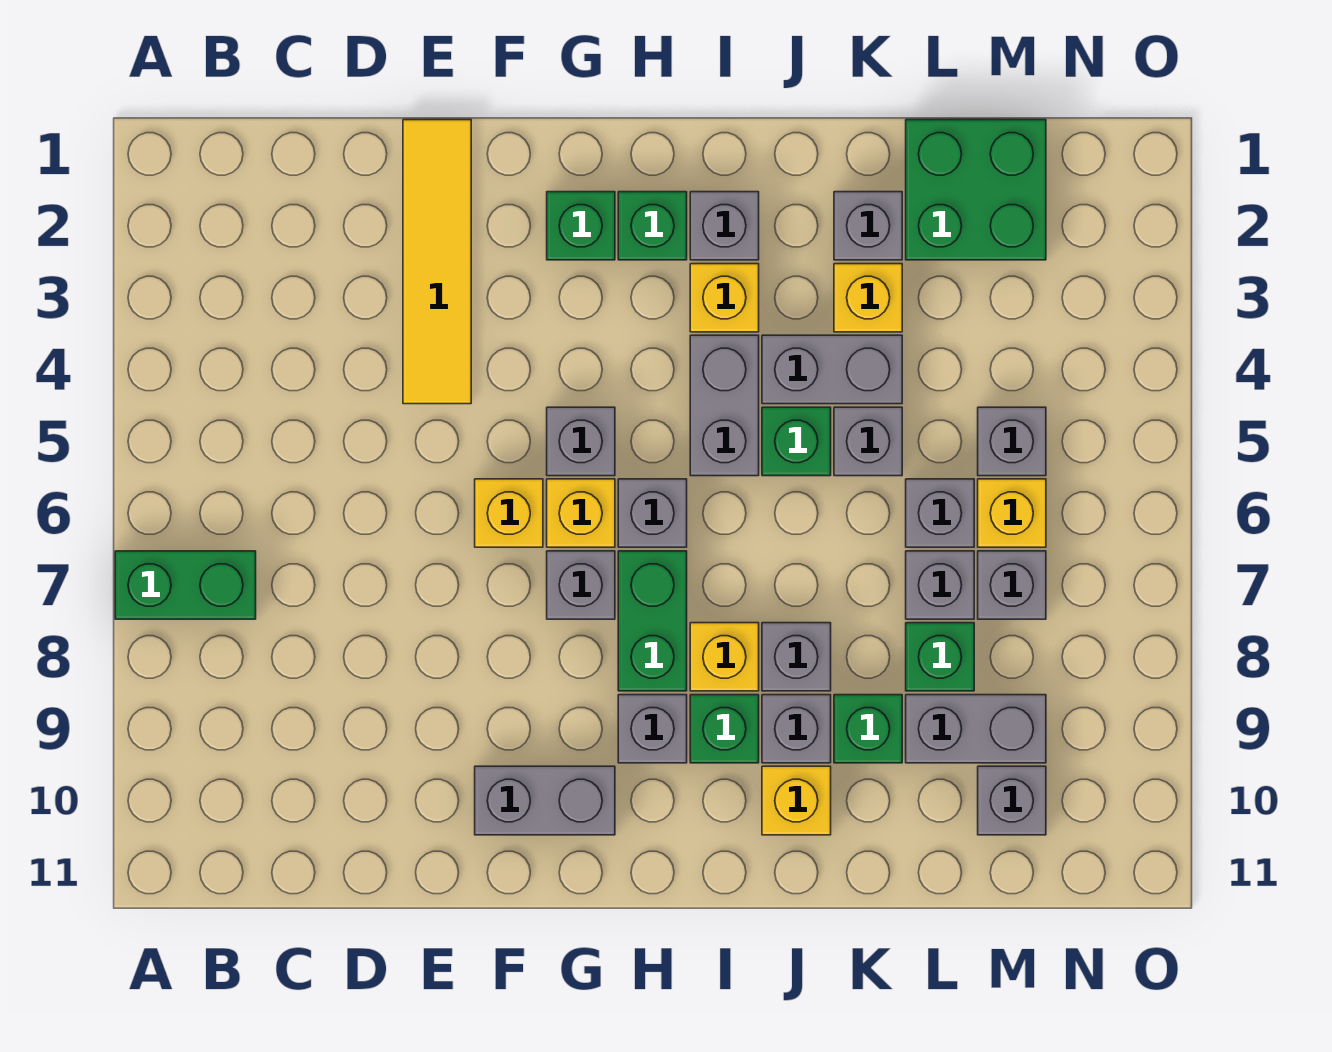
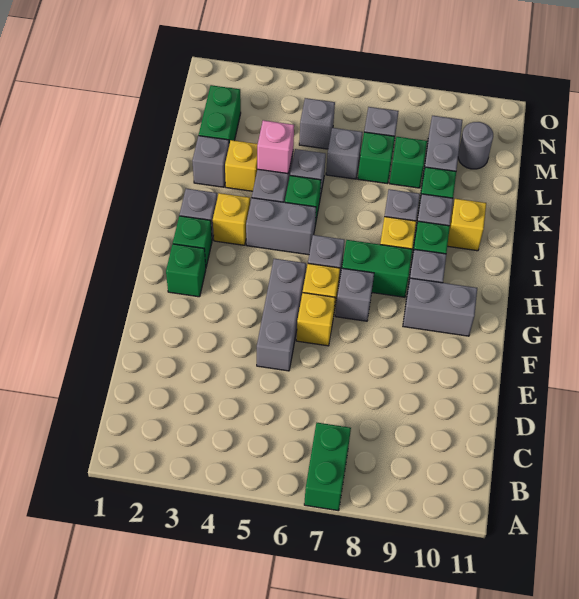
yellow 1x4 tile [403,120,471,404] -> none
grey 1x2 brick [475,766,615,835] -> grey 1x2 brick turned to [403,278,477,336]
grey 1x1 brick [547,407,615,476] -> grey 1x3 brick [257,259,306,371]
none -> pink 1x1 brick [257,120,294,174]
green 2x2 brick [906,120,1046,260] -> green 1x2 brick [199,85,241,144]
grey 1x1 brick [906,551,974,619] -> green 1x1 brick [358,132,395,184]
yellow 1x1 brick [978,479,1046,547] -> none
grey 1x1 brick [978,766,1046,835] -> grey 1x1 round brick [458,122,493,169]

